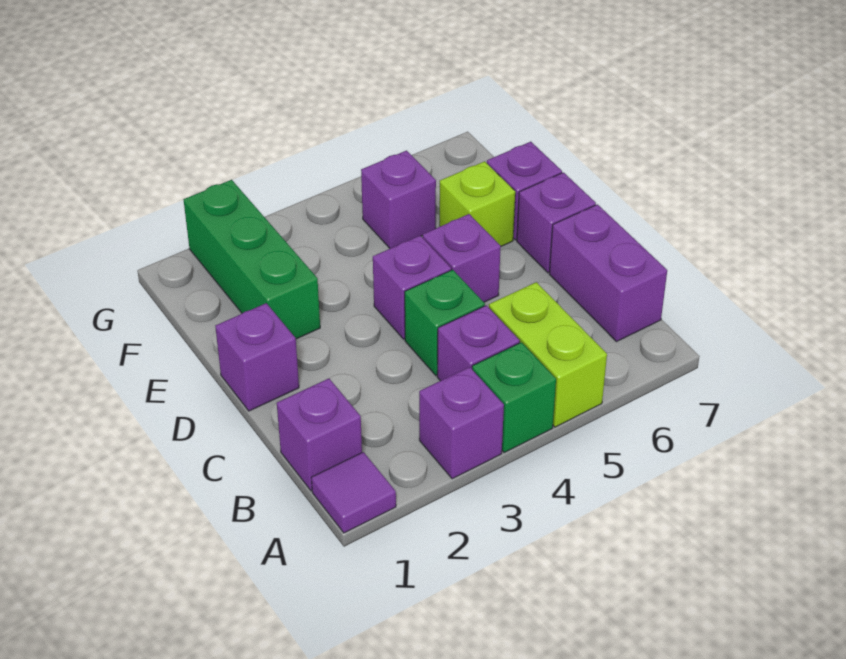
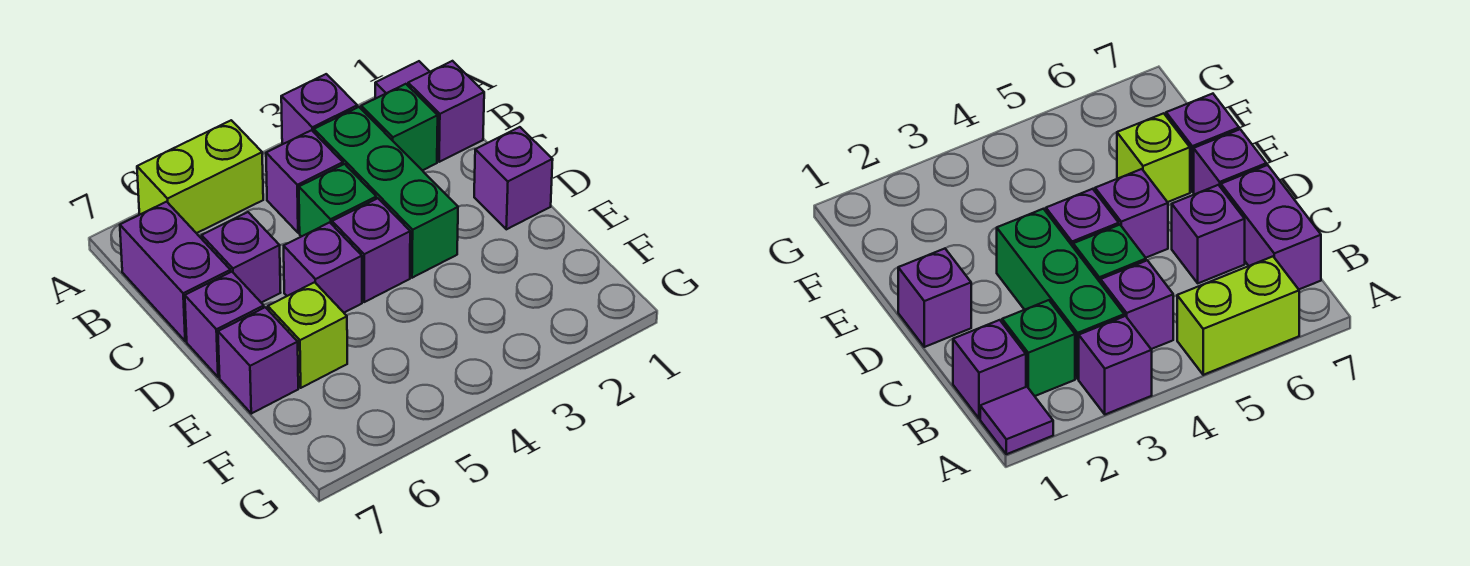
green 1x1 brick [472,342,556,453] -> green 1x1 brick moved to [361,84,438,171]
lime 1x2 brick [489,282,607,427] -> lime 1x2 brick turned to [137,120,263,233]
green 1x3 brick [184,180,320,339] -> green 1x3 brick moved to [314,107,458,278]
purple 1x1 brick [361,151,436,248] -> purple 1x1 brick moved to [202,212,281,303]

